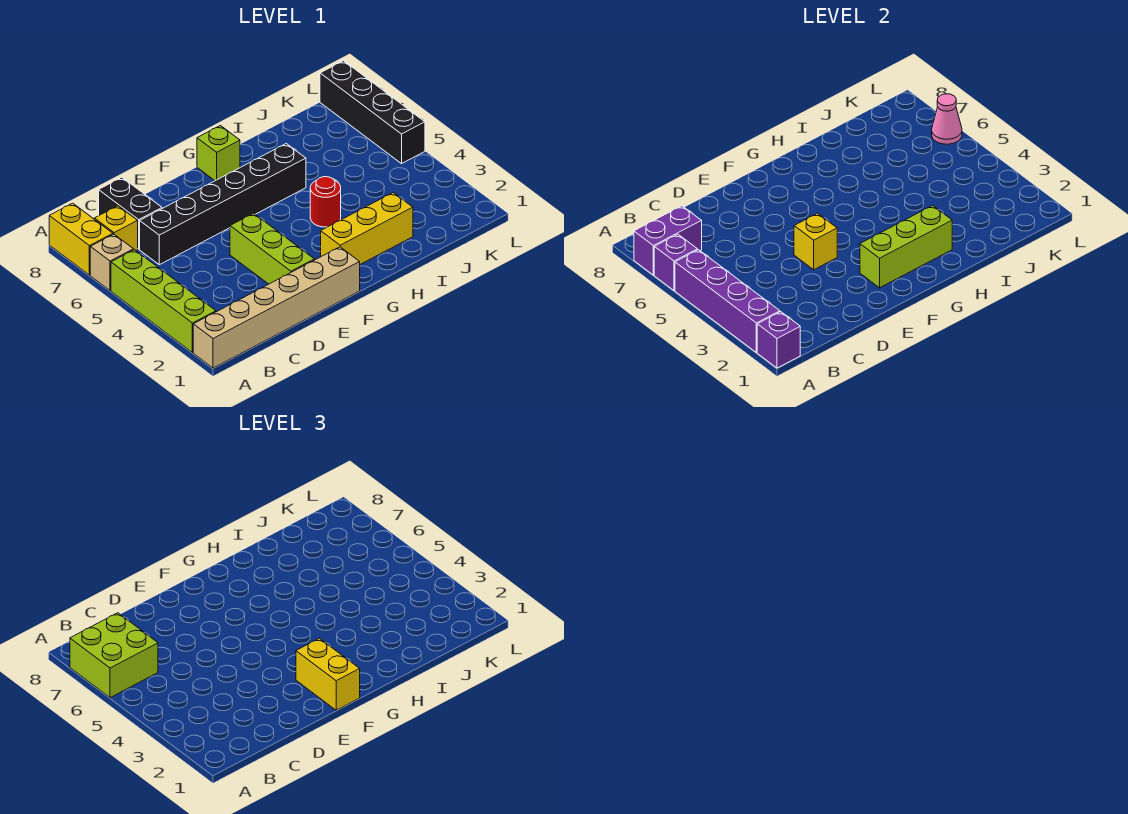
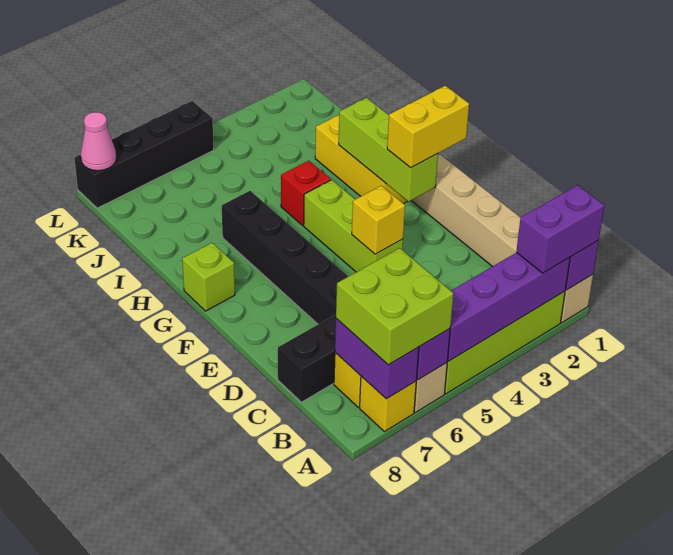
none -> purple 1x2 brick [516,185,604,273]
yellow 1x2 brick [49,203,113,275] -> yellow 1x1 brick [360,376,416,432]
lime 1x3 brick [230,213,314,284] -> lime 1x3 brick turned to [304,180,403,272]
red 1x1 round brick [310,177,341,227] -> red 1x1 brick [281,161,331,225]
pink 1x1 cone [932,94,962,144] -> pink 1x1 cone moved to [81,112,116,171]

